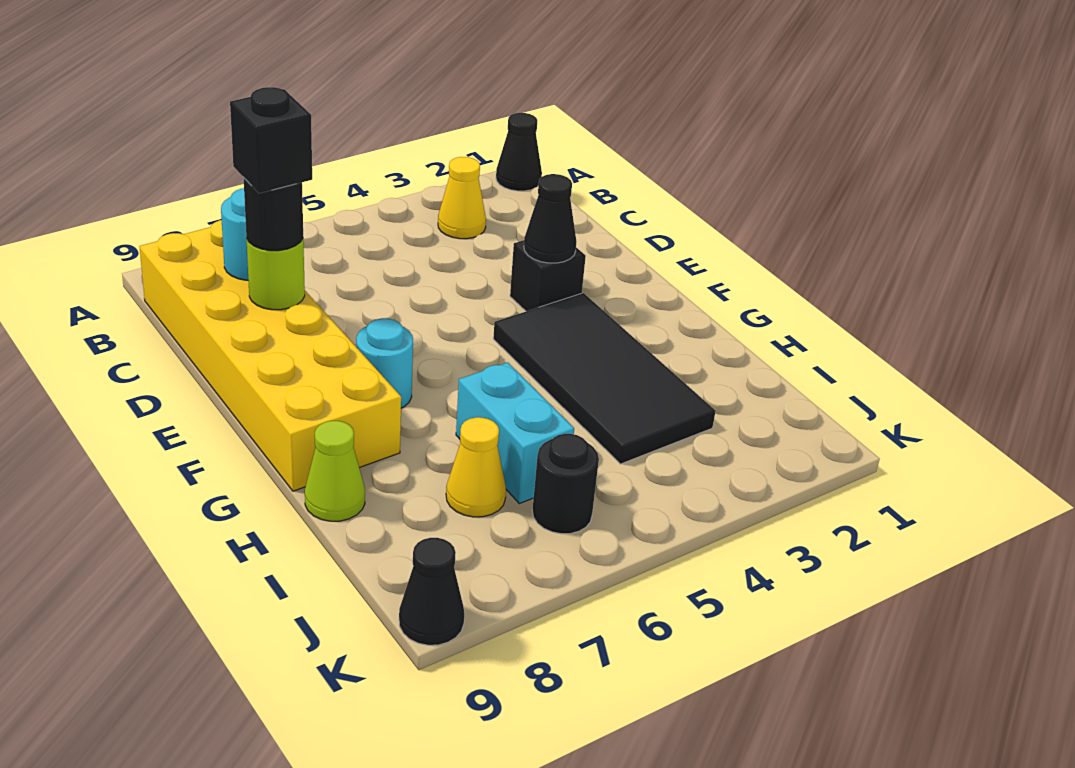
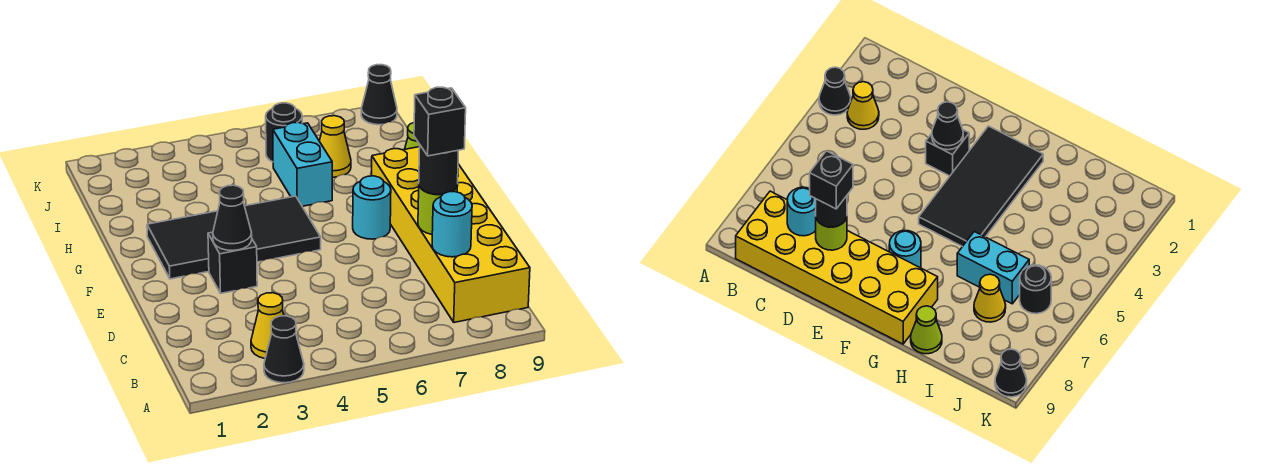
black 1x1 cone [496,113,542,191] -> black 1x1 cone moved to [264,316,304,383]
black 2x4 tile [493,293,715,464] -> black 2x4 tile turned to [147,196,321,279]

